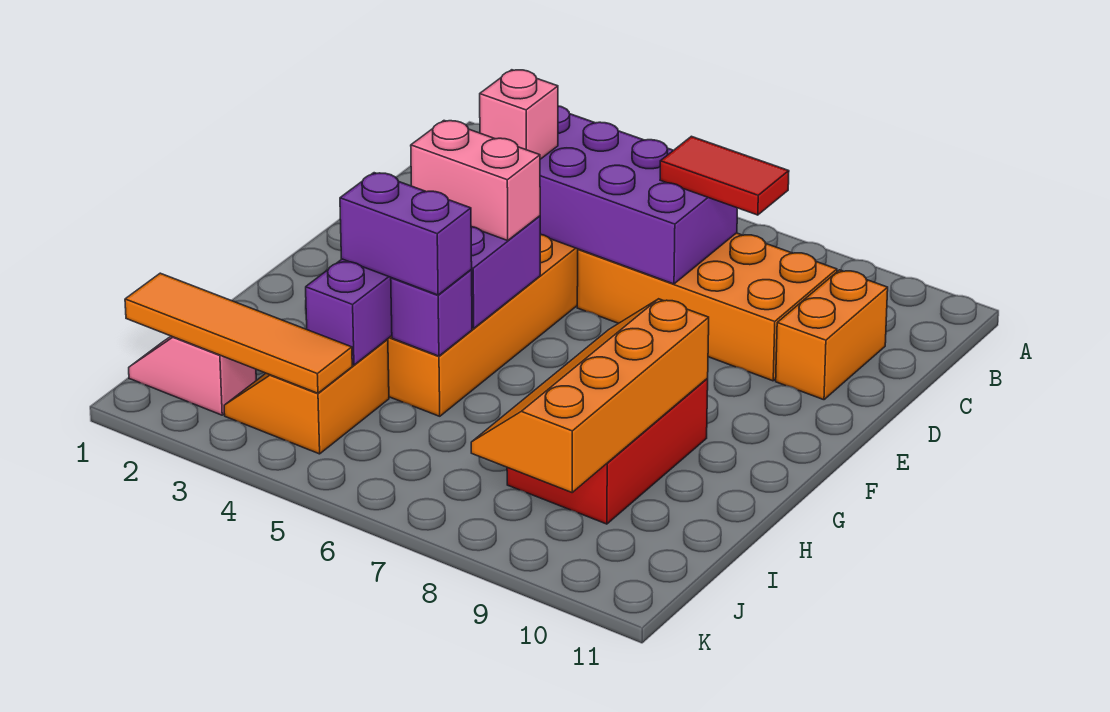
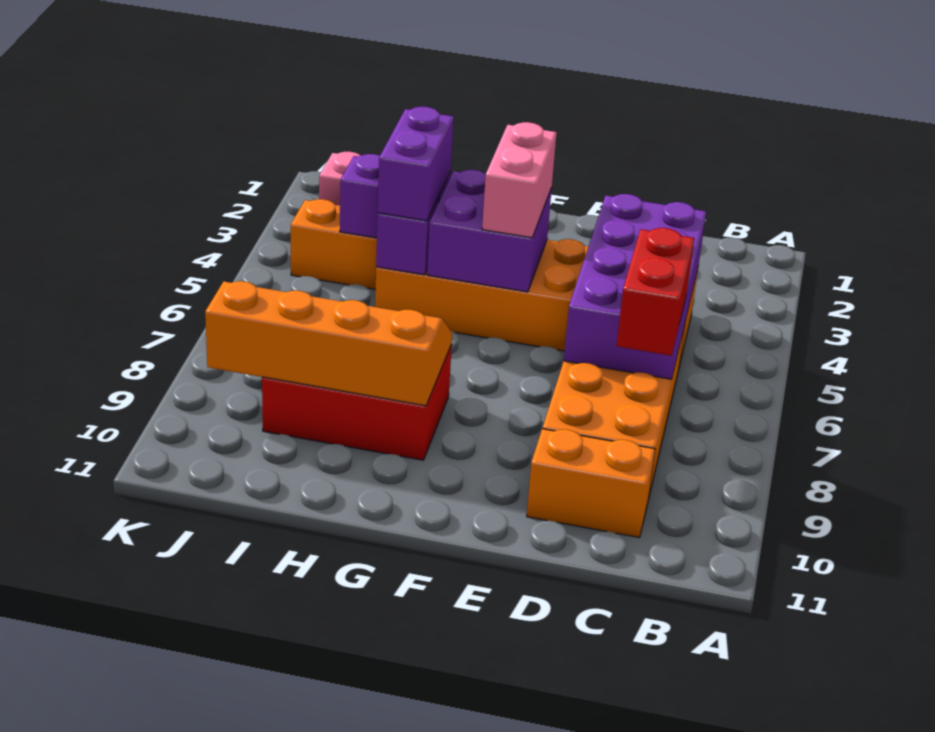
red 1x2 tile [660,136,789,215] -> red 1x2 brick [617,228,694,356]
pink 1x1 brick [480,70,558,159] -> none
orange 1x4 tile [125,273,352,393] -> none

